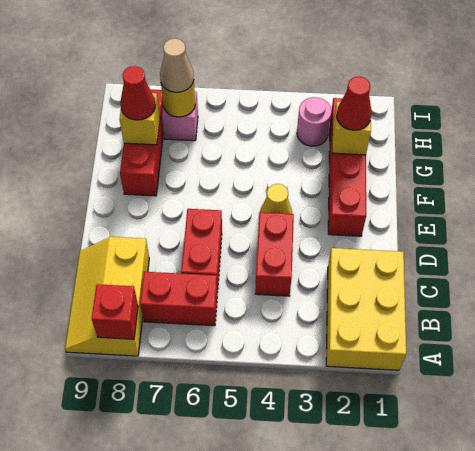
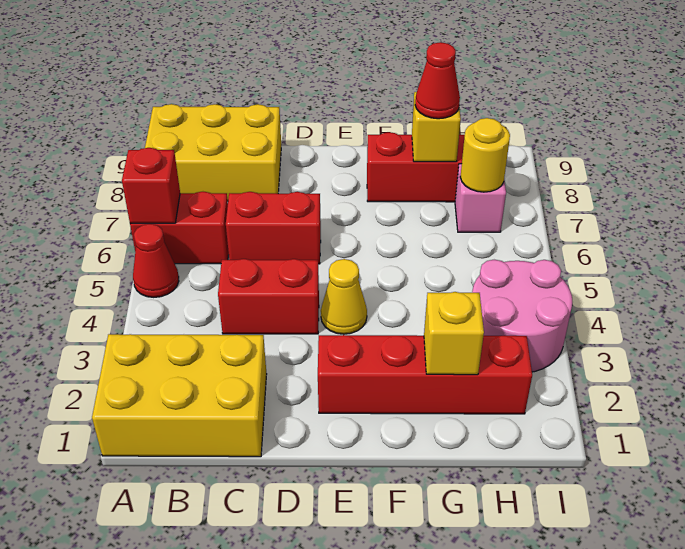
yellow 2x3 slope [65,237,149,356] -> yellow 2x3 brick [145,104,281,200]
red 1x1 brick [92,284,138,339] -> red 1x1 brick moved to [122,148,180,223]
red 1x2 brick [140,272,217,326] -> red 1x2 brick turned to [130,192,229,264]
red 1x1 cone [337,77,372,130] -> red 1x1 cone moved to [133,224,179,297]
pink 1x1 round brick [297,97,331,146] -> pink 2x2 round brick [472,260,572,372]
tan 1x1 cone [160,39,194,92] -> none

